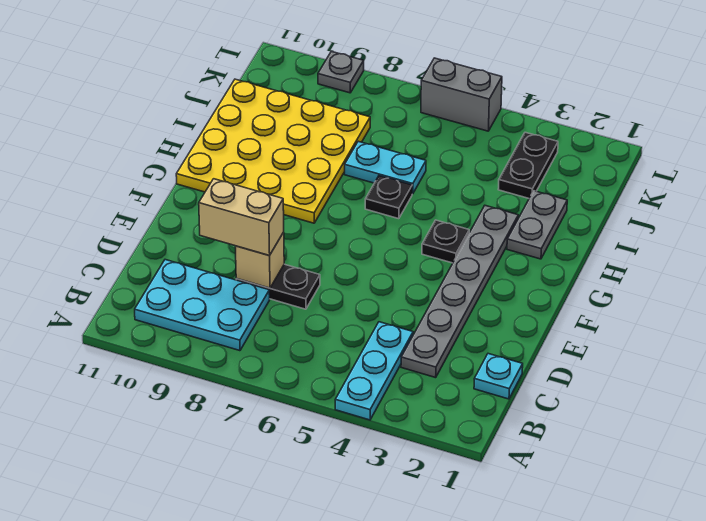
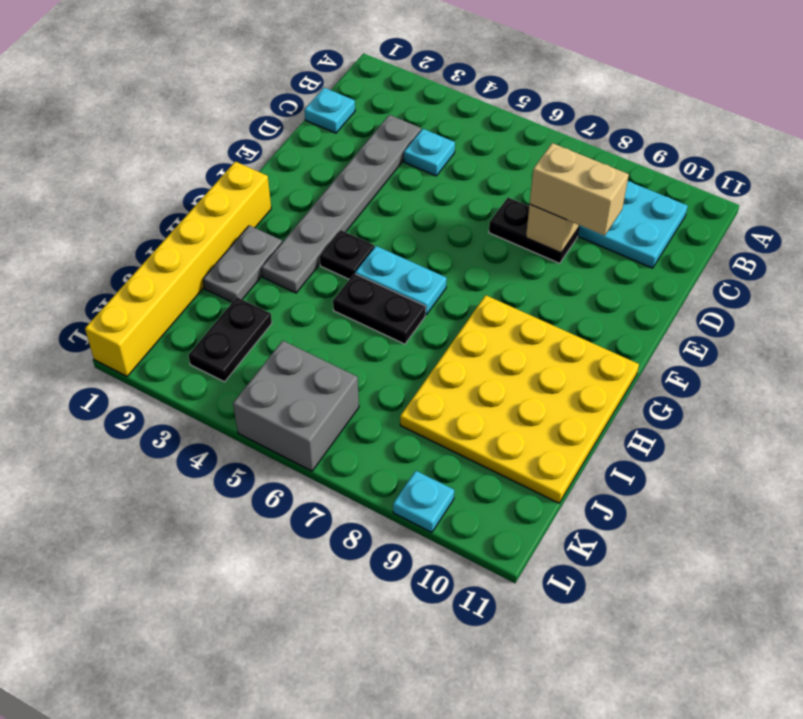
cyan 1x3 plate [335,322,413,420] -> cyan 1x1 plate [404,129,455,176]
none -> yellow 1x6 brick [85,162,271,376]
black 1x1 plate [365,176,412,219] -> black 1x2 plate [333,274,426,344]
cyan 1x2 plate [345,141,426,194] -> cyan 1x2 plate moved to [355,246,447,315]
grey 1x2 brick [421,58,502,131] -> grey 2x2 brick [233,341,359,471]
grey 1x1 plate [318,51,364,93] -> cyan 1x1 plate [393,471,454,532]

